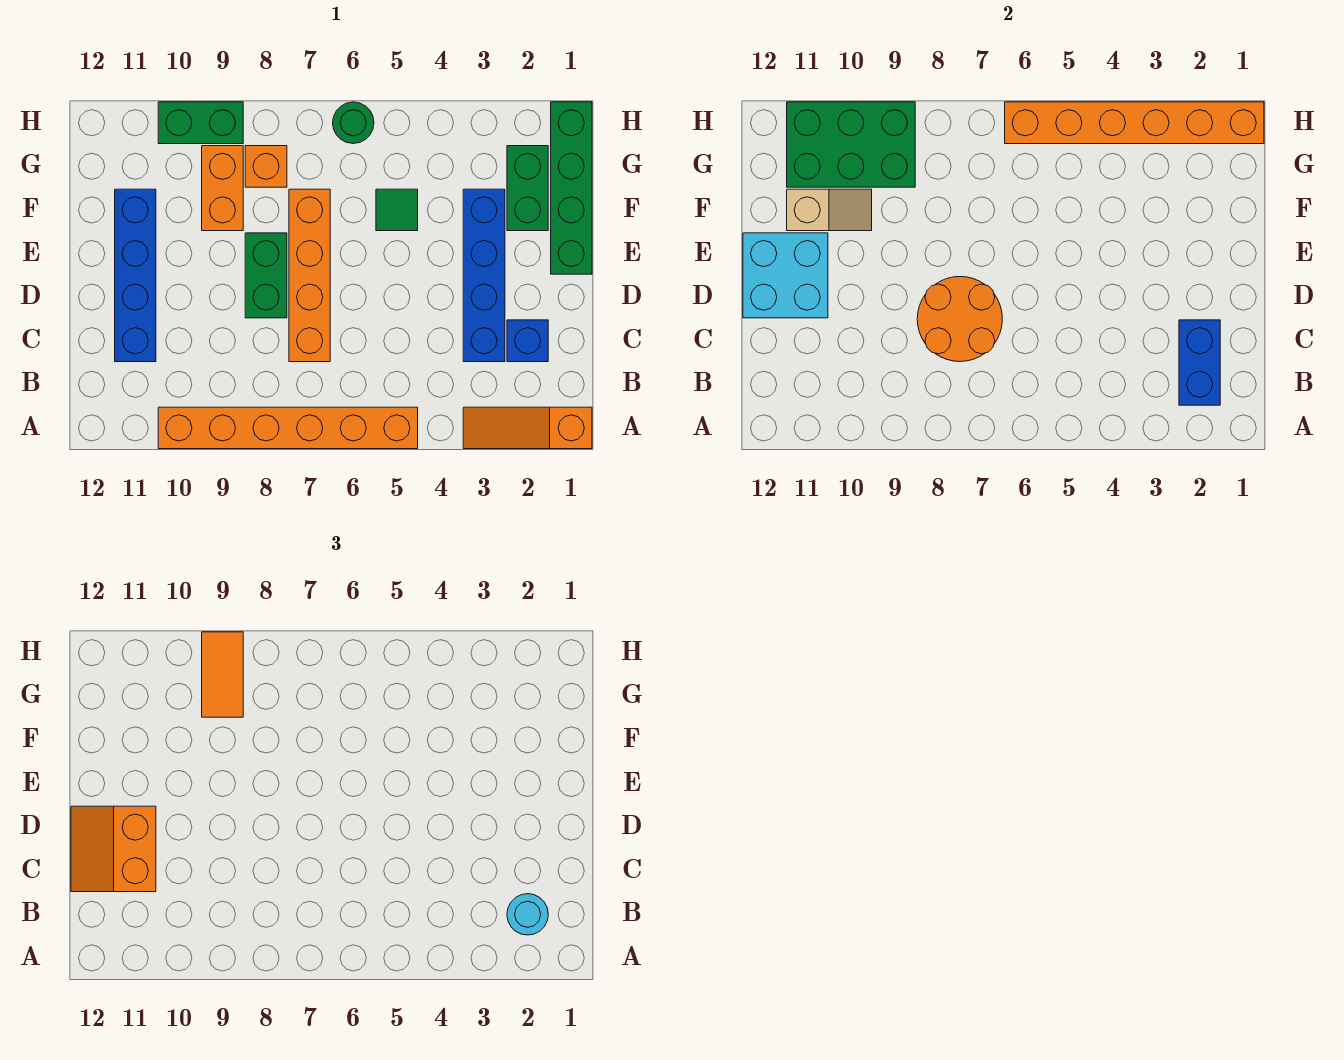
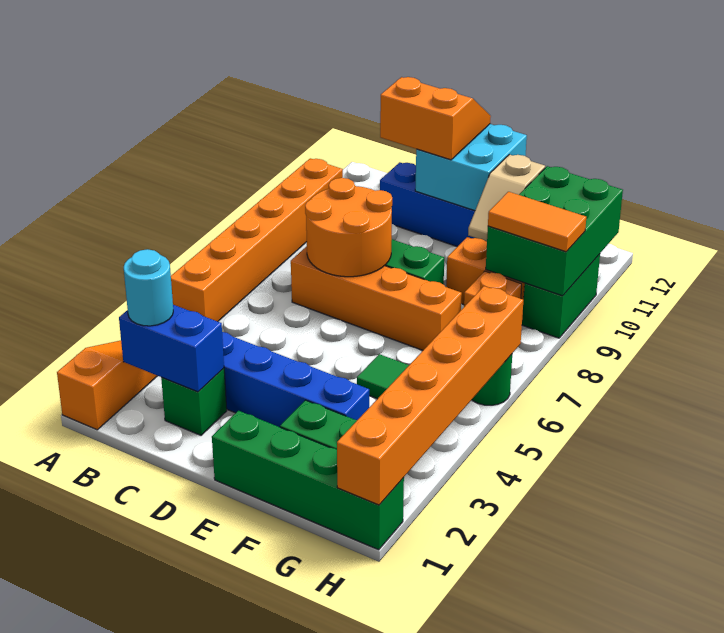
blue 1x1 brick [507,320,548,362] -> green 1x1 brick [161,368,227,435]

